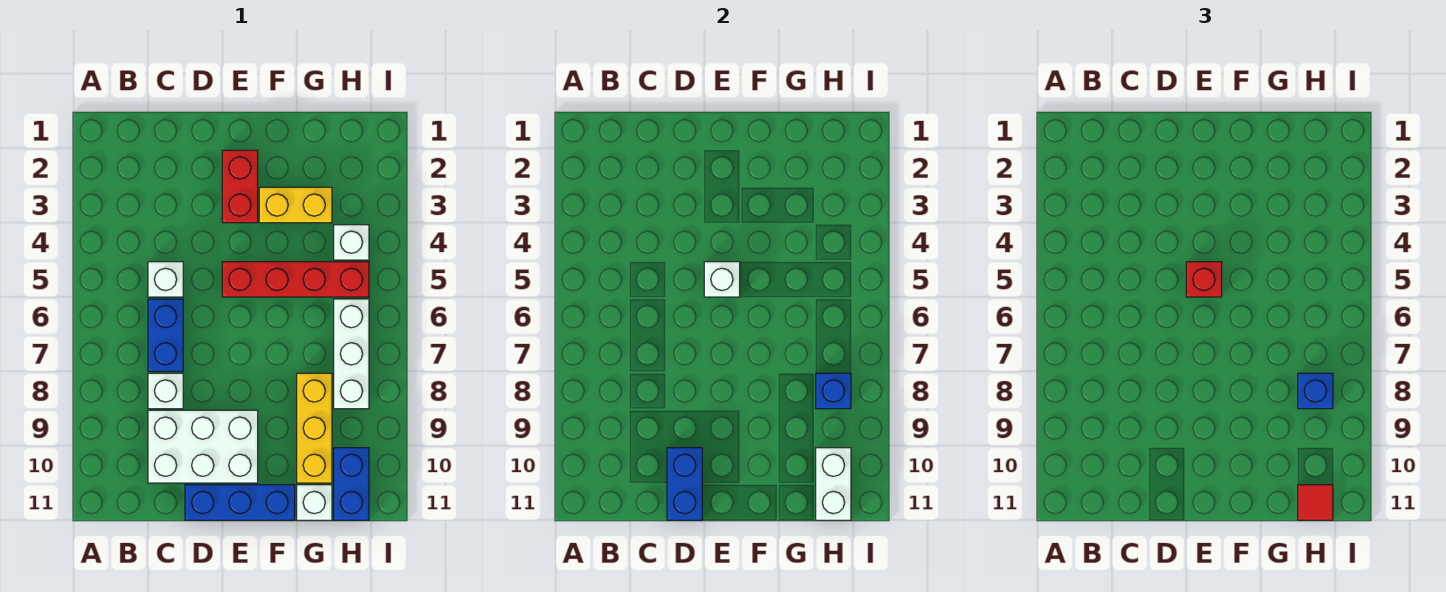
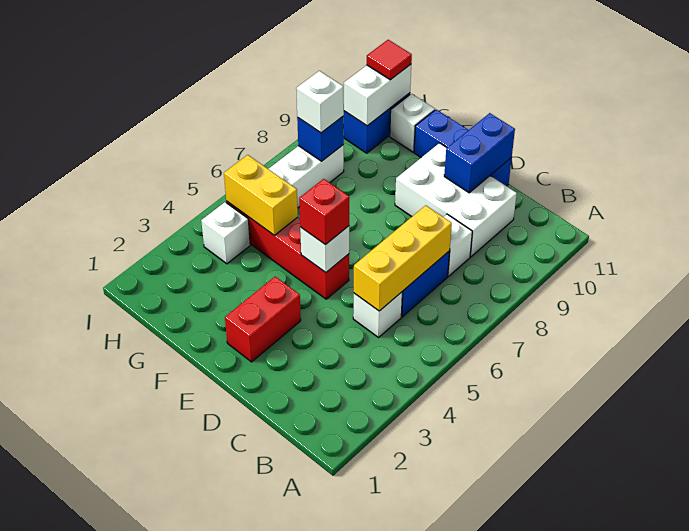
yellow 1x2 brick [259,187,332,223] -> yellow 1x2 brick moved to [224,155,298,236]
yellow 1x3 brick [297,373,332,483] -> yellow 1x3 brick moved to [354,205,452,311]
blue 1x1 brick [1298,373,1333,409] -> white 1x1 brick [296,71,344,133]

